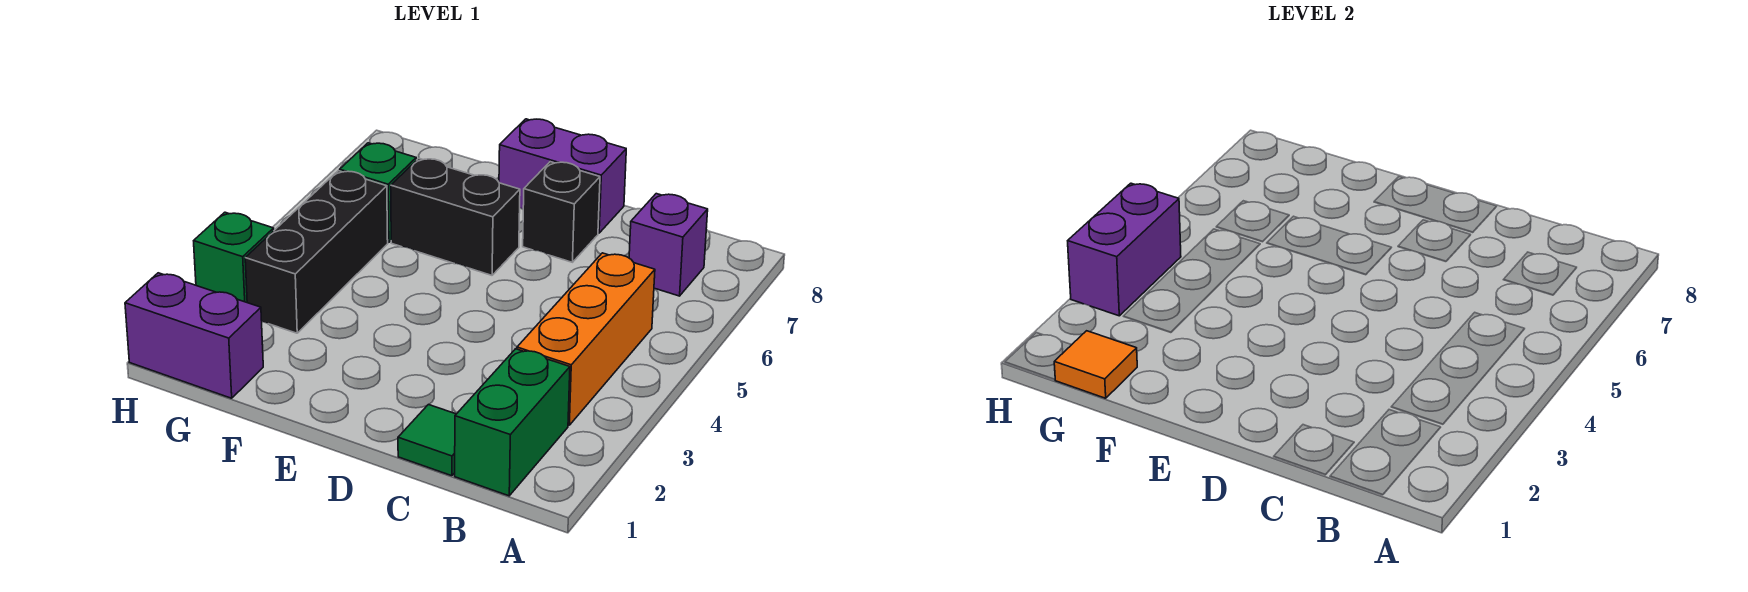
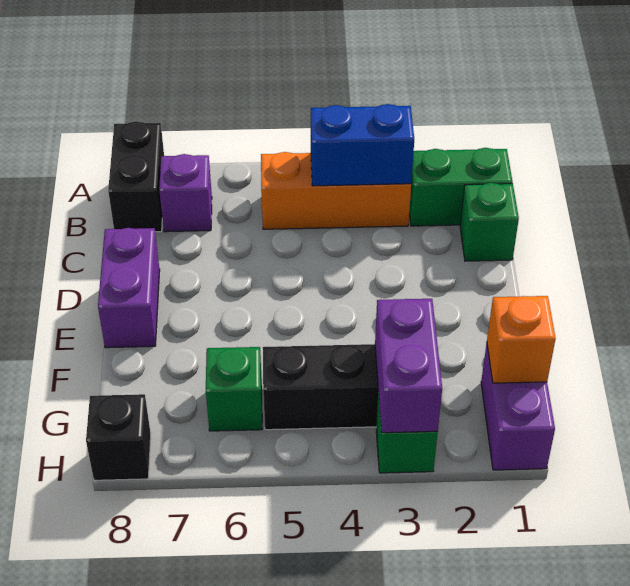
none -> blue 1x2 brick [311,104,414,186]
green 1x1 tile [398,405,456,476] -> green 1x1 brick [460,183,519,261]
black 1x1 brick [523,162,600,262] -> black 1x1 brick moved to [86,394,151,480]
black 1x2 brick [391,158,520,275] -> black 1x2 brick moved to [108,121,164,232]
orange 1x1 tile [1054,331,1137,398] -> orange 1x1 brick [487,296,556,383]
purple 1x2 brick [1068,183,1181,316] -> purple 1x2 brick turned to [375,299,442,433]

